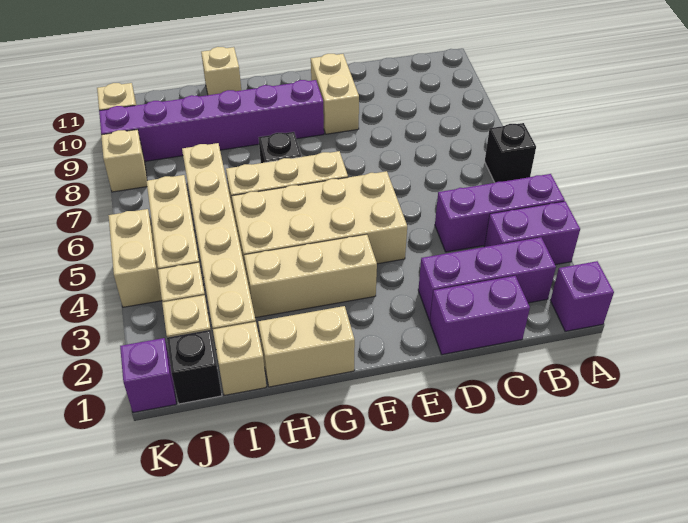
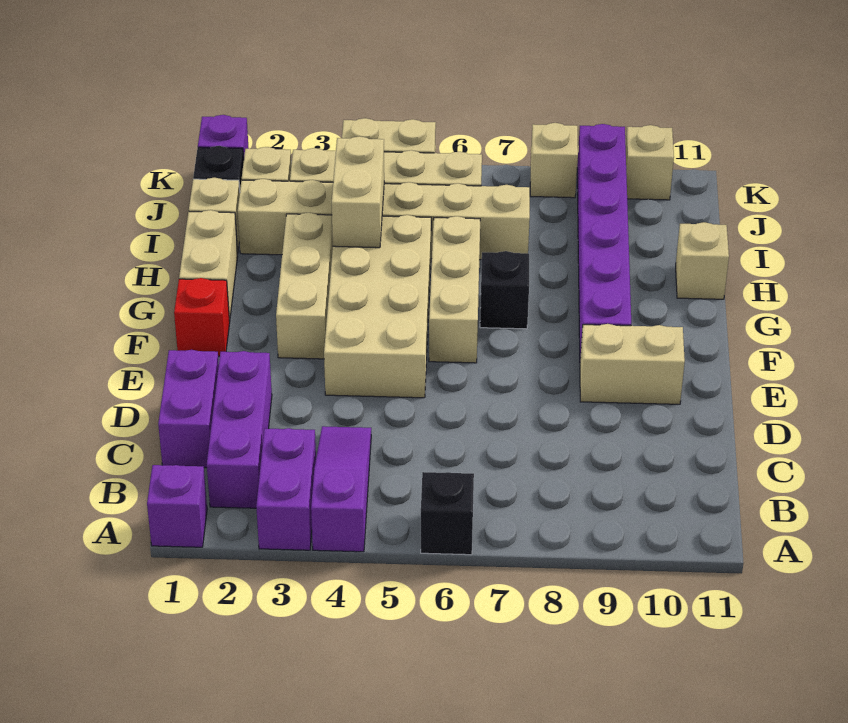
purple 1x3 brick [435,174,565,252] -> purple 1x3 slope [311,426,371,552]
none -> red 1x1 brick [174,278,230,356]
none -> tan 1x2 brick [332,136,384,248]

